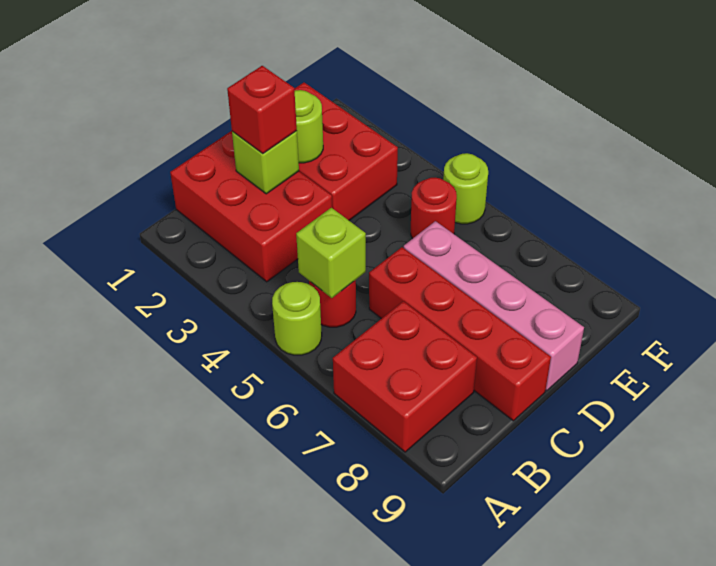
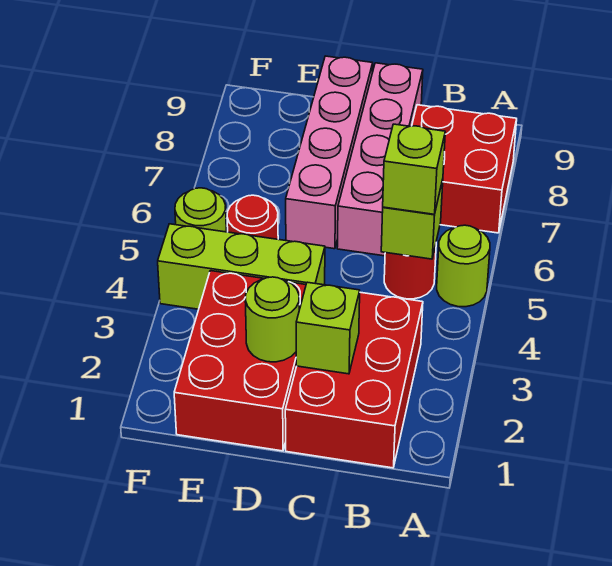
none -> lime 1x1 brick [383,124,445,214]
red 1x1 brick [227,66,297,154] -> none
red 1x4 brick [369,247,551,421] -> pink 1x4 brick [337,63,423,256]
none -> lime 1x3 brick [158,224,325,309]

